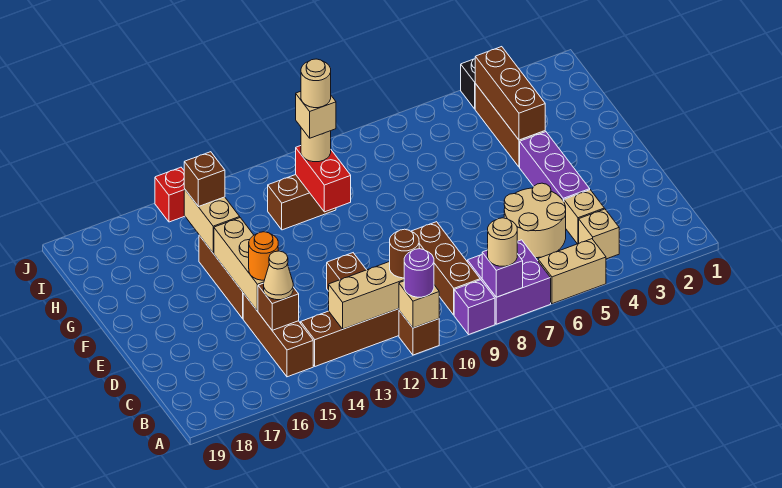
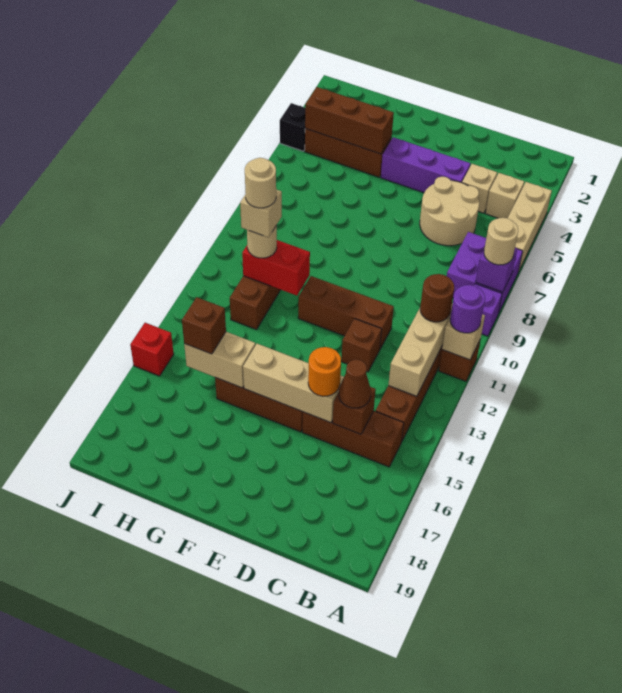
tan 1x2 brick [538,239,606,304] -> tan 1x3 brick [508,182,552,272]
brown 1x3 brick [411,222,480,315] -> brown 1x3 brick moved to [298,276,394,349]
tan 1x1 cone [264,251,293,300] -> brown 1x1 cone [339,360,371,408]

